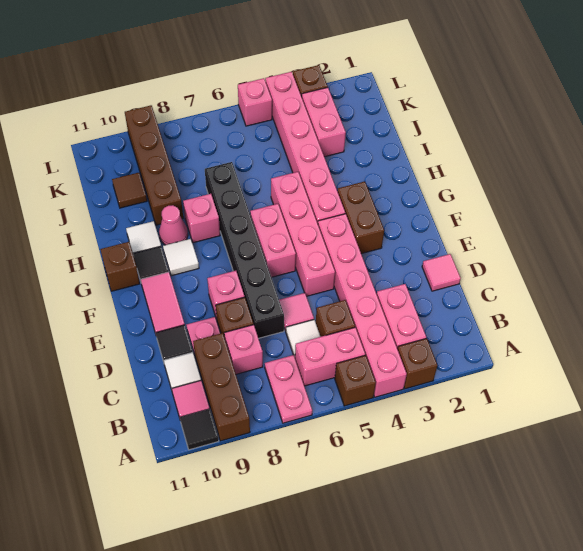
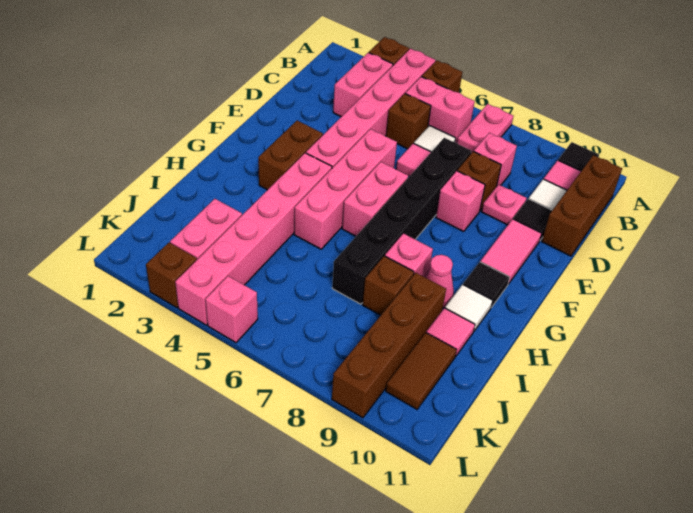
brown 1x3 brick [193,333,250,441] -> brown 1x3 brick moved to [542,155,622,256]
pink 1x1 tile [422,254,461,291] -> pink 1x1 tile moved to [426,308,475,356]
white 1x1 tile [163,239,199,276] -> none
brown 1x1 brick [100,242,140,291] -> brown 1x1 brick moved to [363,256,414,315]
brown 1x1 tile [112,173,147,208] -> brown 1x2 tile [386,333,457,409]

